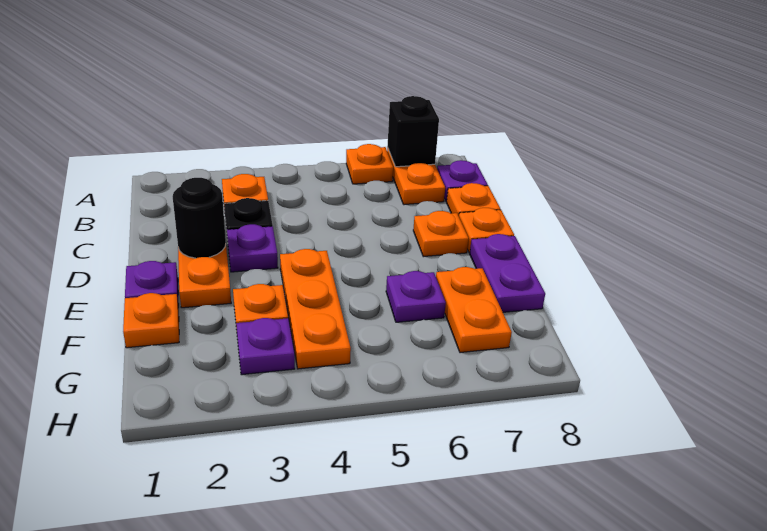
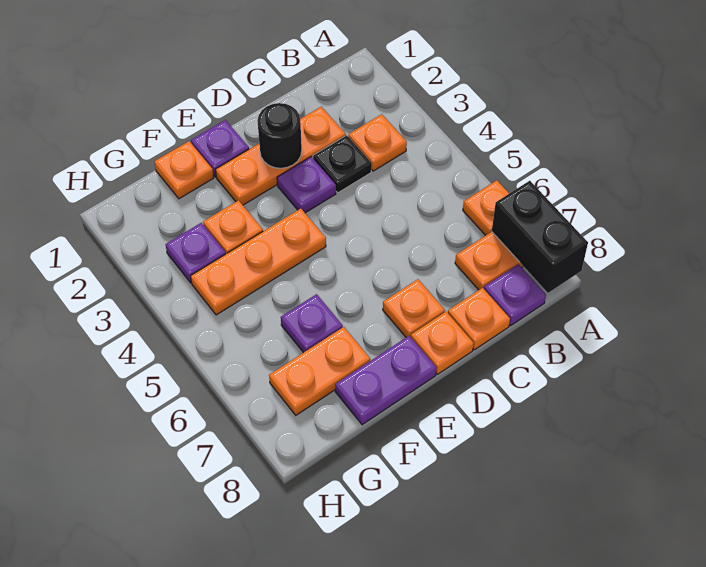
black 1x1 brick [387,96,439,167] -> black 1x2 brick [492,181,588,293]

